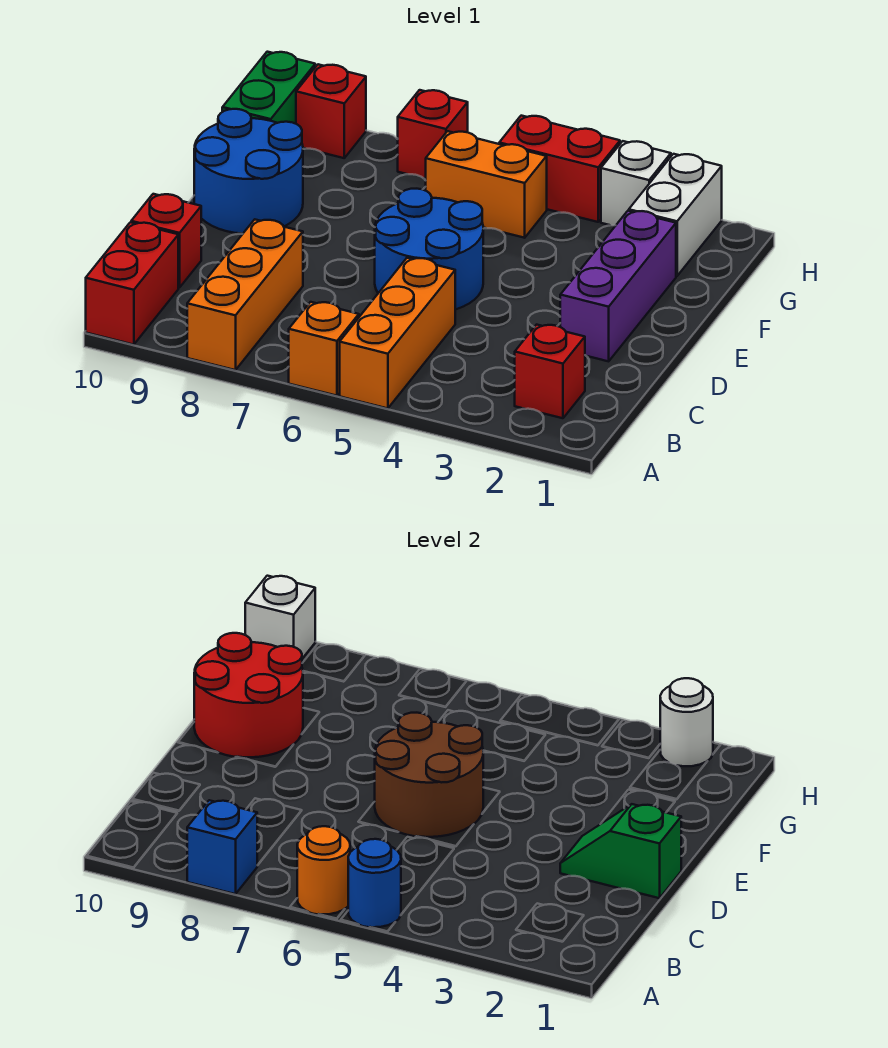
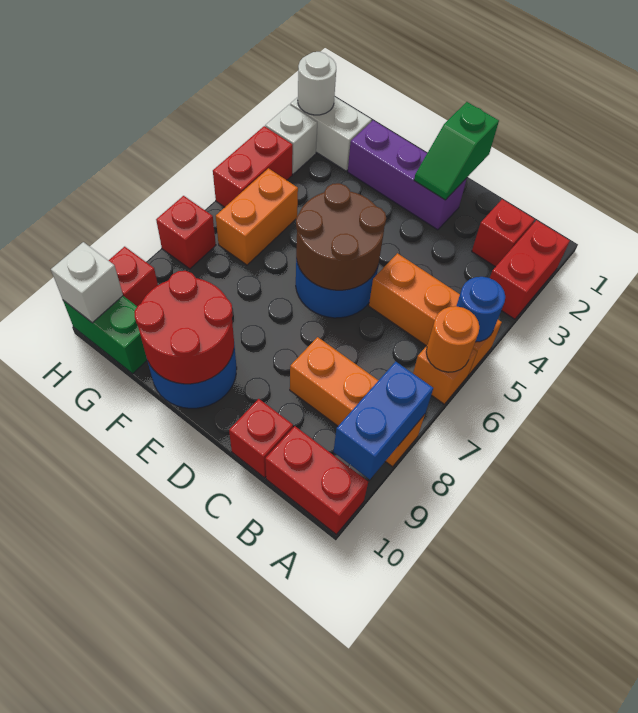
none -> red 1x2 brick [490,220,570,319]
blue 1x1 brick [187,800,257,894] -> blue 1x2 brick [333,361,433,479]

